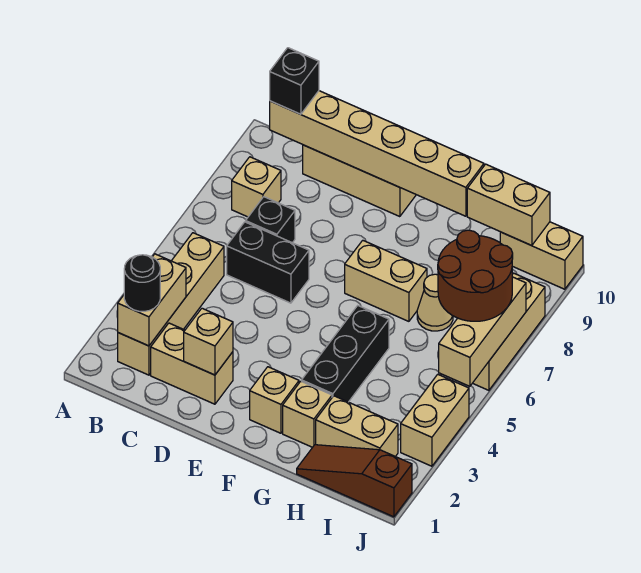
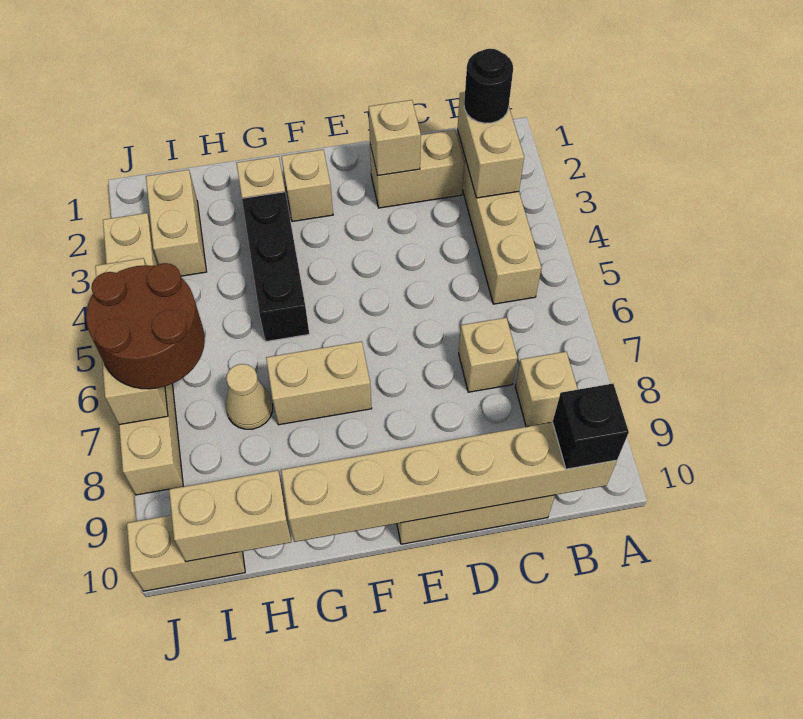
black 1x2 brick [227,222,309,303] -> none
black 1x1 brick [246,197,295,243] -> tan 1x1 brick [459,317,518,392]
brown 1x3 slope [297,445,412,517] -> none
tan 1x2 brick [316,396,398,456] -> tan 1x2 brick turned to [146,170,207,276]

